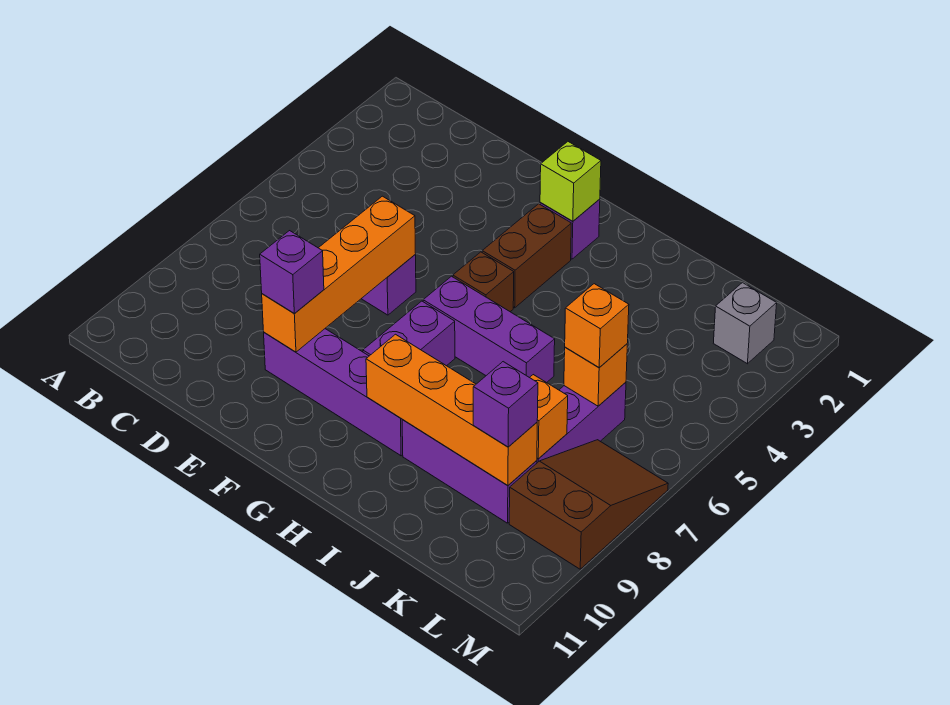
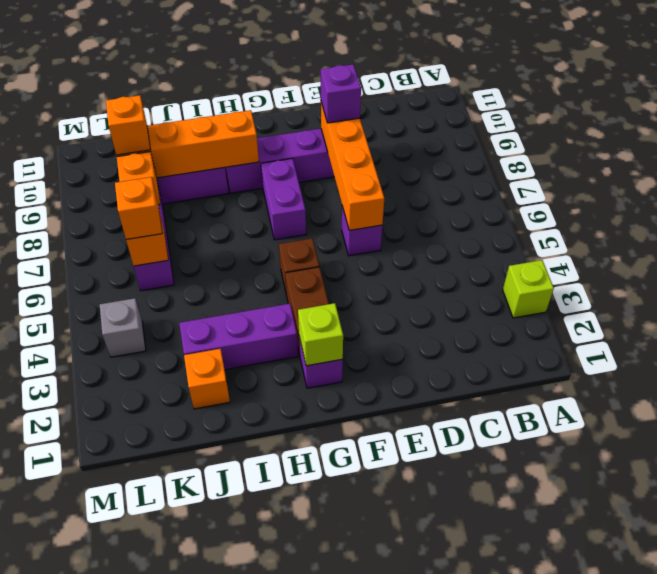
none -> lime 1x1 brick [503,260,554,318]
purple 1x3 brick [423,276,555,383] -> purple 1x3 brick moved to [179,304,298,370]
none -> orange 1x1 brick [184,349,230,409]
purple 1x1 brick [473,362,538,447] -> orange 1x1 brick [106,95,150,155]
grey 1x1 brick [713,283,777,364] -> grey 1x1 brick moved to [100,298,146,357]
brown 2x3 slope [509,440,668,569] -> none

